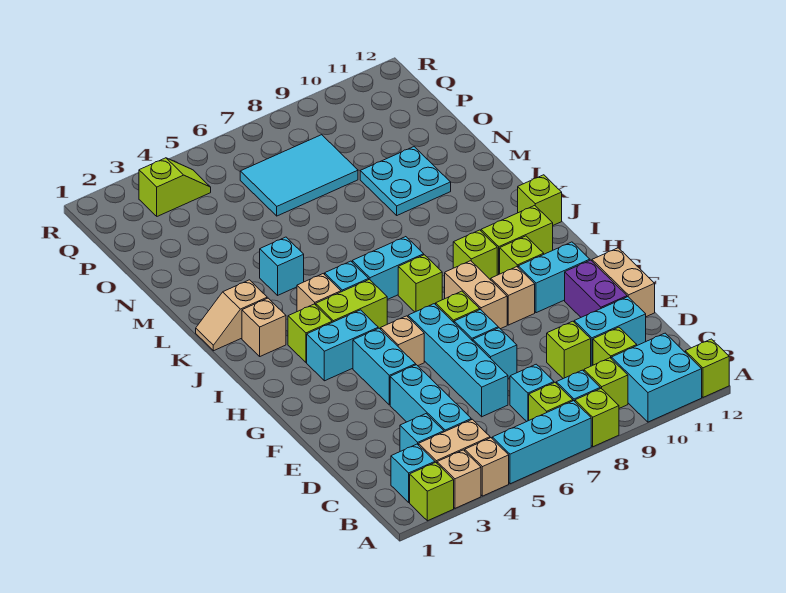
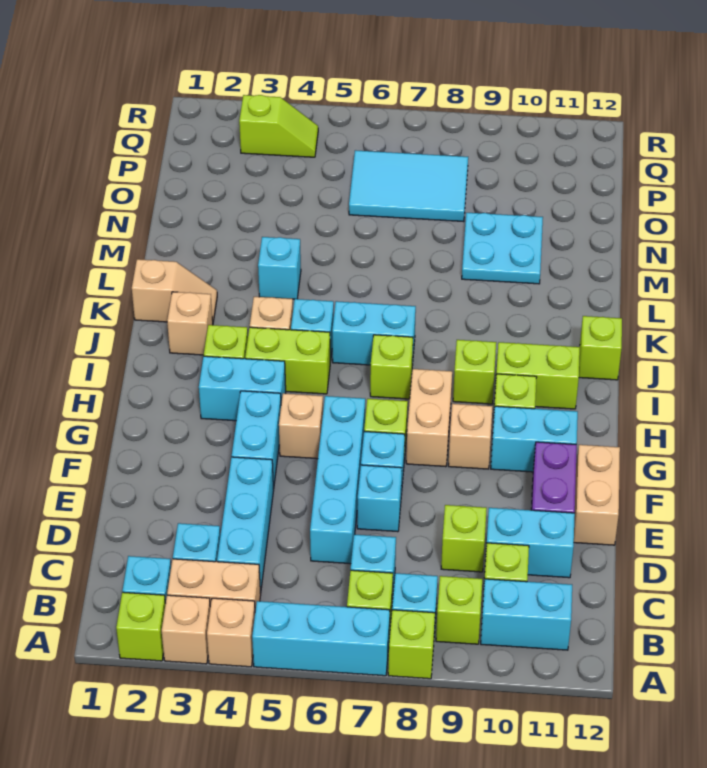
cyan 2x2 brick [611,333,702,422] -> cyan 1x2 brick [481,579,572,650]
lime 1x1 brick [685,339,729,397] -> none
tan 1x2 slope [196,280,267,351] -> tan 1x2 slope turned to [132,259,217,322]

